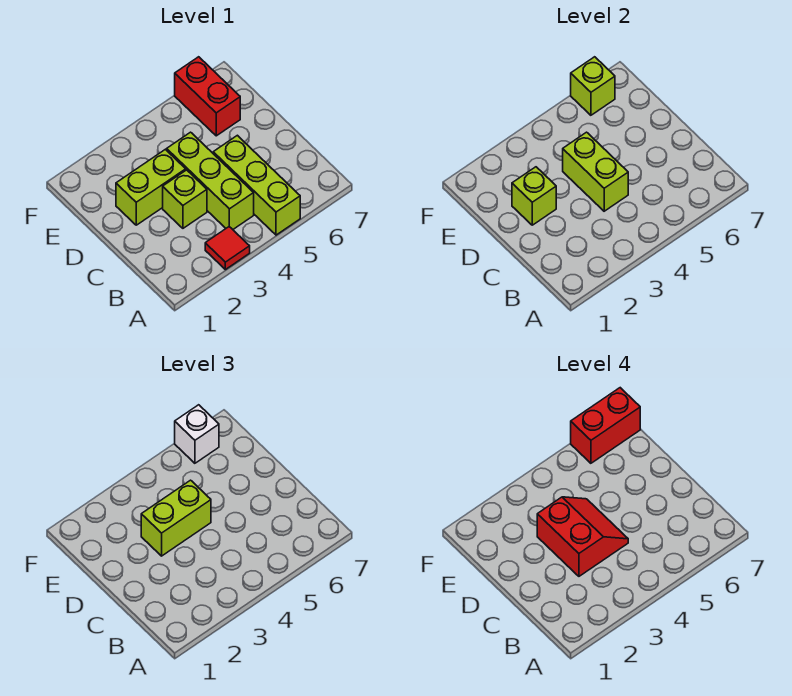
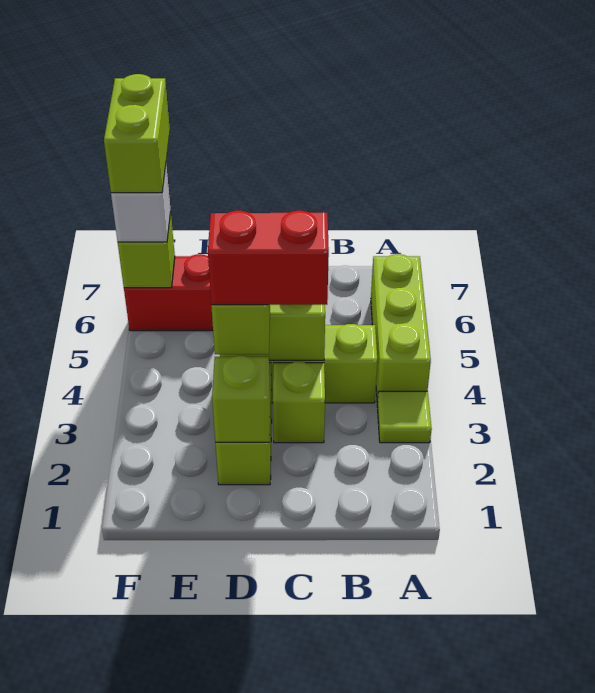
red 1x1 tile [205,227,250,270] -> lime 1x1 tile [377,391,432,443]
lime 1x3 brick [213,135,300,235] -> lime 1x3 brick turned to [371,254,431,402]
red 1x2 brick [571,388,640,463] -> lime 1x2 brick [104,74,170,193]

